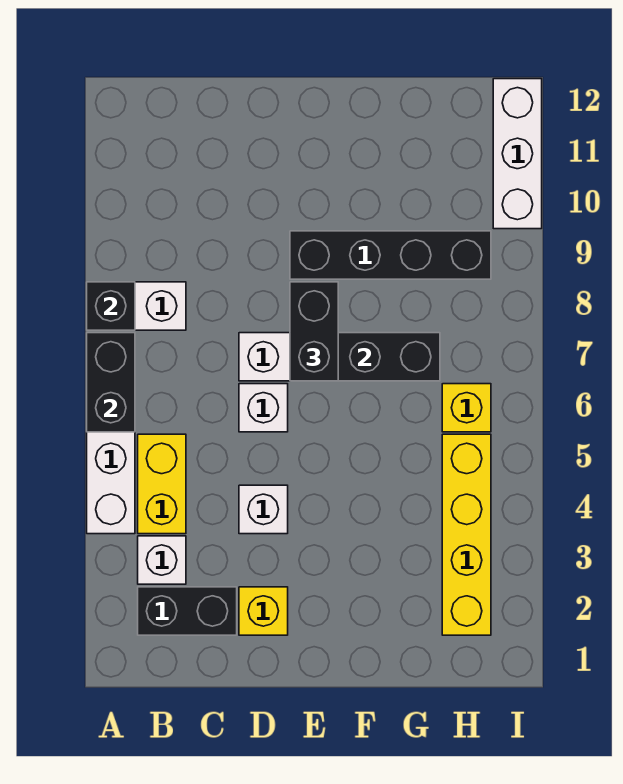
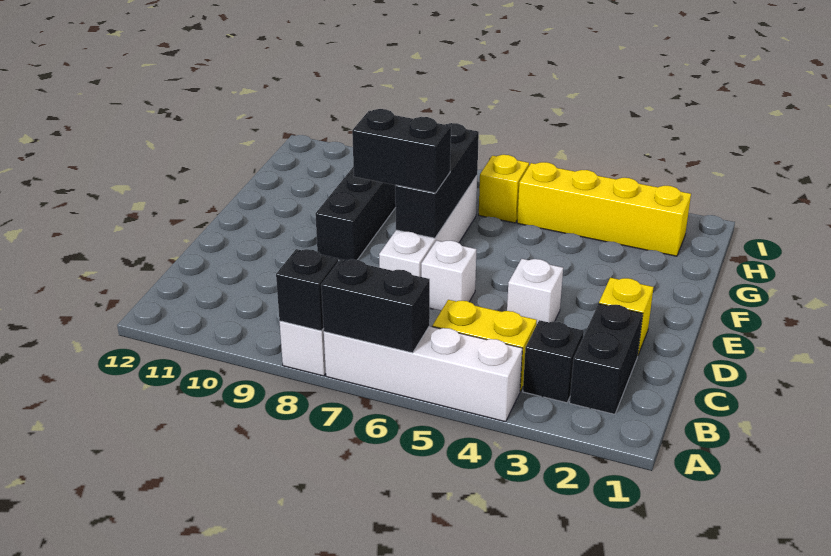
white 1x1 brick [138,536,186,584] -> black 1x1 brick [523,320,584,403]
white 1x3 brick [493,79,542,229] -> none

